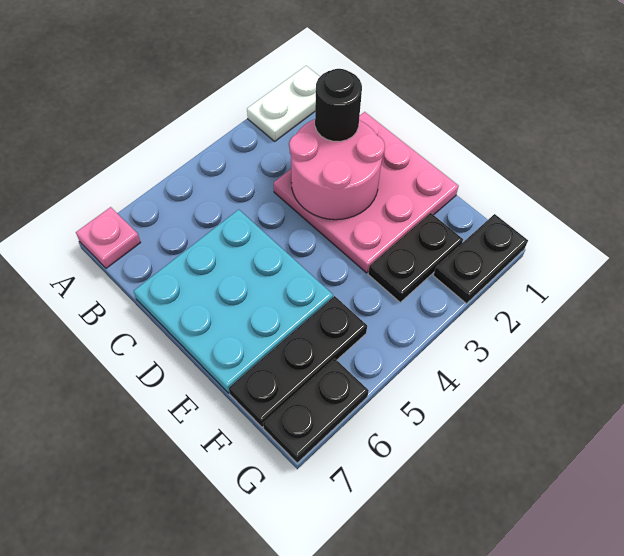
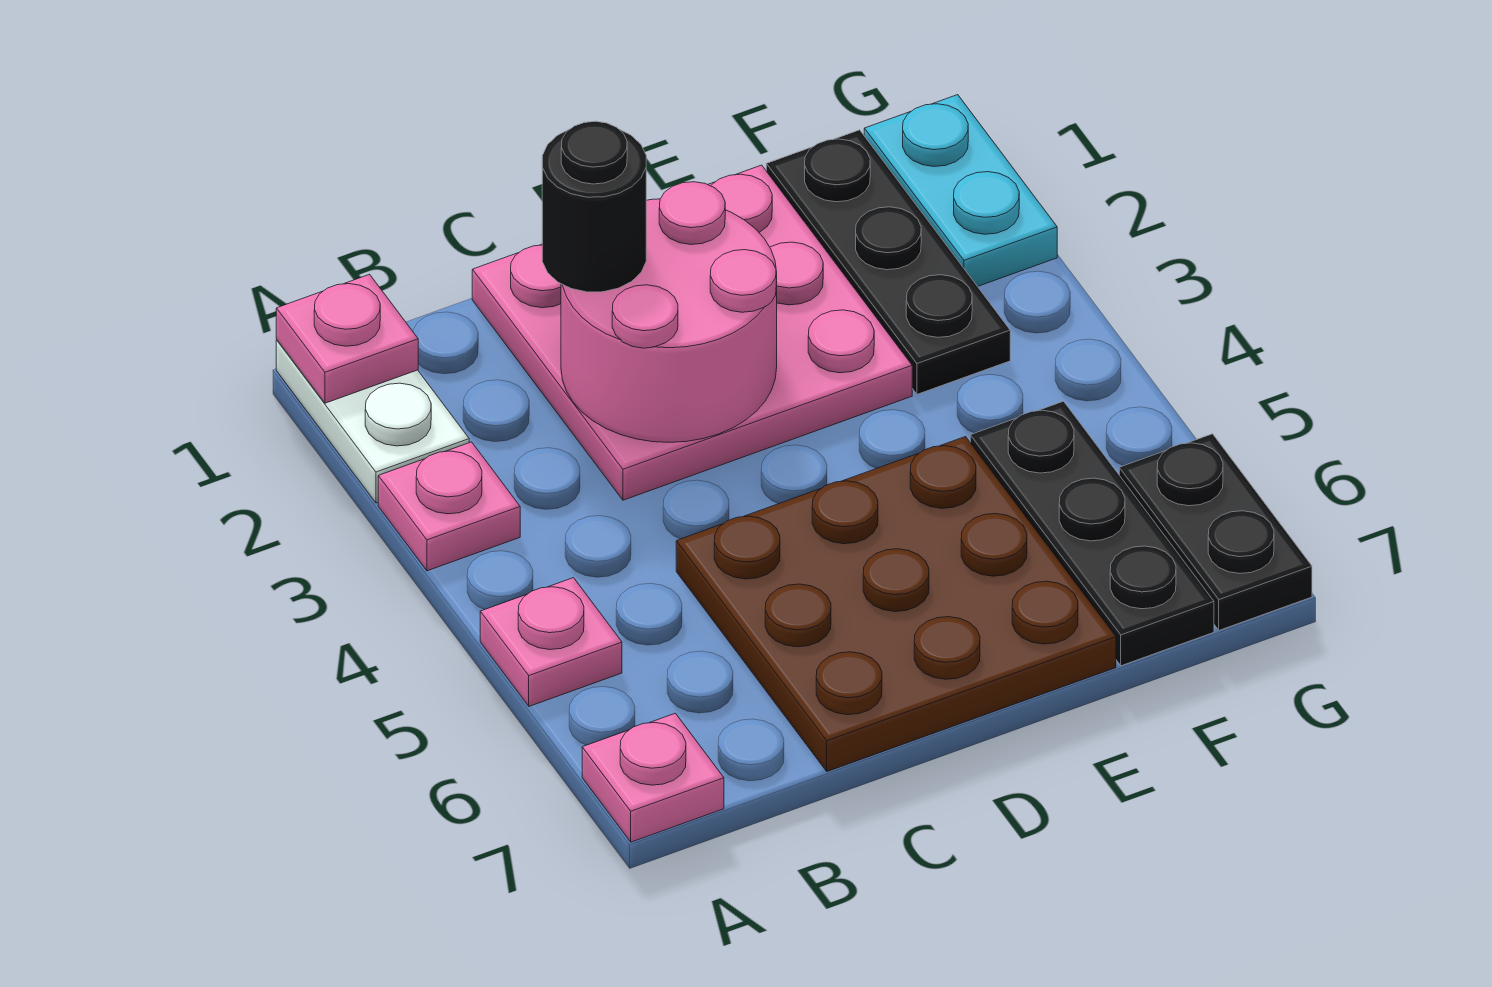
none -> pink 1x1 plate [276,274,418,403]
none -> pink 1x1 plate [378,442,520,571]
none -> pink 1x1 plate [480,578,622,706]
cyan 3x3 plate [134,209,333,393] -> brown 3x3 plate [676,437,1116,772]
black 1x2 plate [368,213,463,302] -> black 1x3 plate [766,130,1010,394]
black 1x2 plate [433,214,528,304] -> cyan 1x2 plate [864,95,1057,286]

